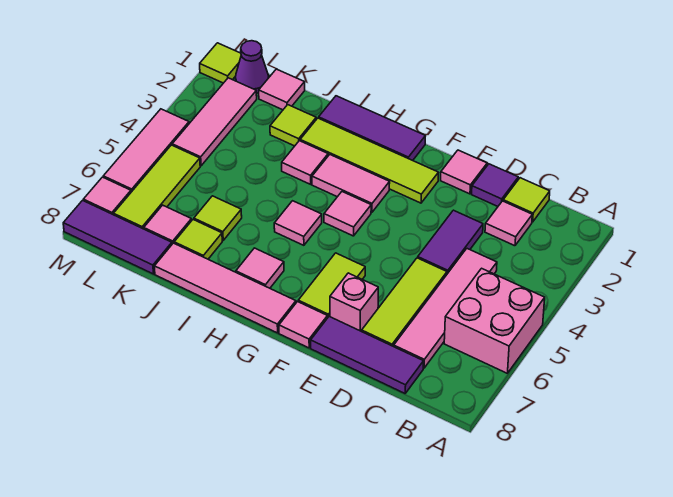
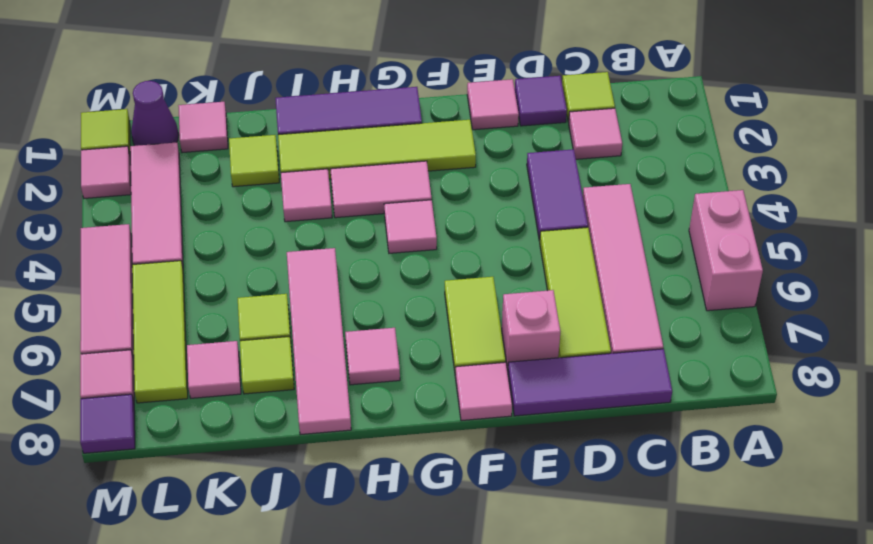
pink 2x2 brick [444,268,545,373] -> pink 1x2 brick [689,190,763,311]
pink 1x4 tile [154,243,296,333] -> pink 1x4 tile turned to [287,248,351,435]
pink 1x1 tile [274,201,322,245] -> pink 1x1 tile moved to [81,146,131,198]
purple 1x3 tile [63,200,172,274] -> purple 1x1 tile [80,394,135,453]

